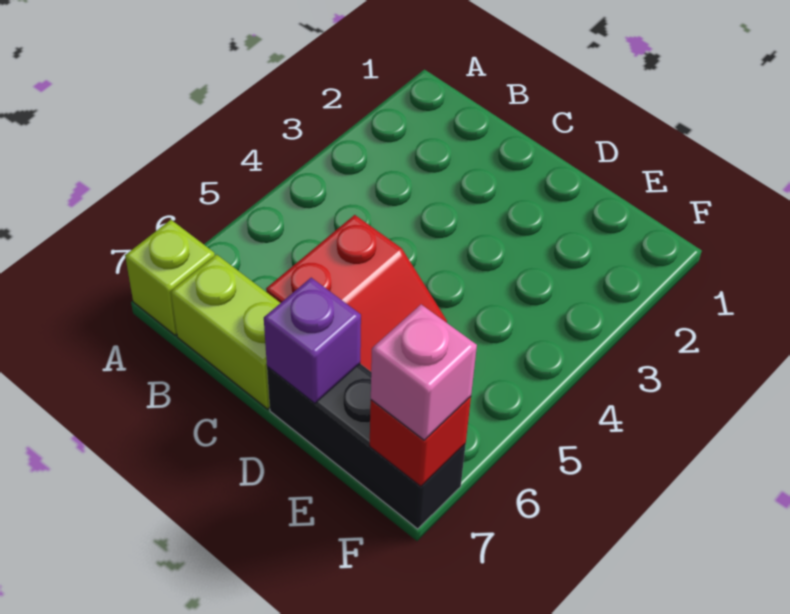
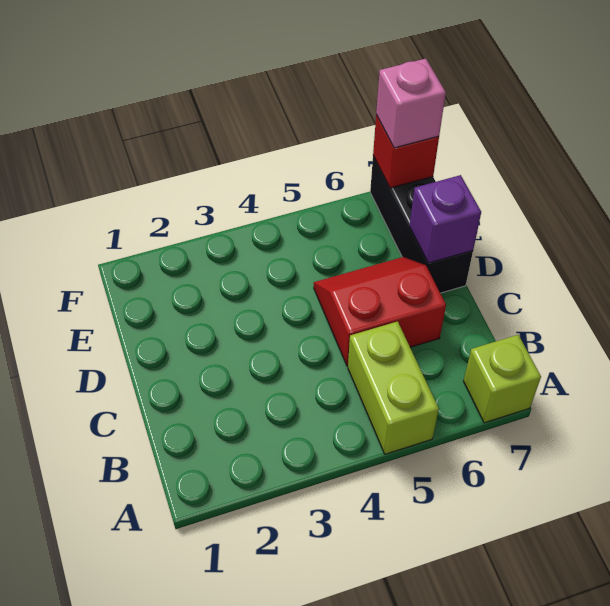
lime 1x2 brick [171,254,280,409] -> lime 1x2 brick moved to [348,321,439,454]

